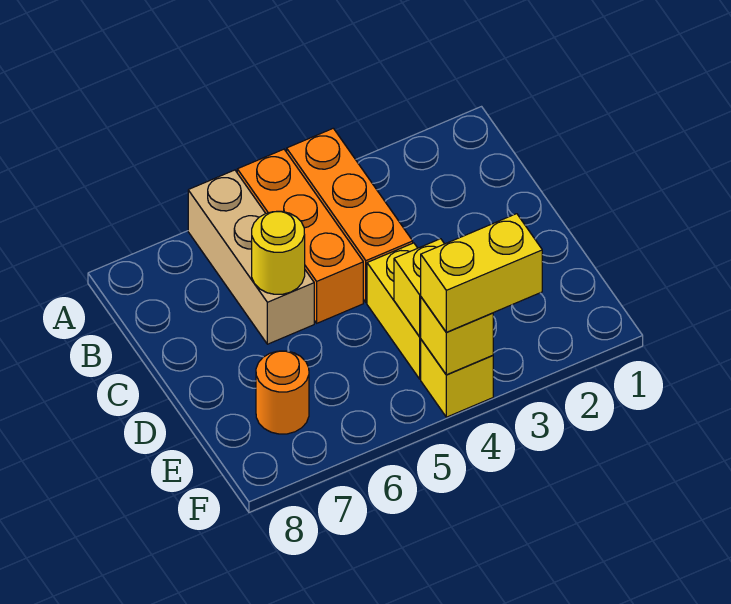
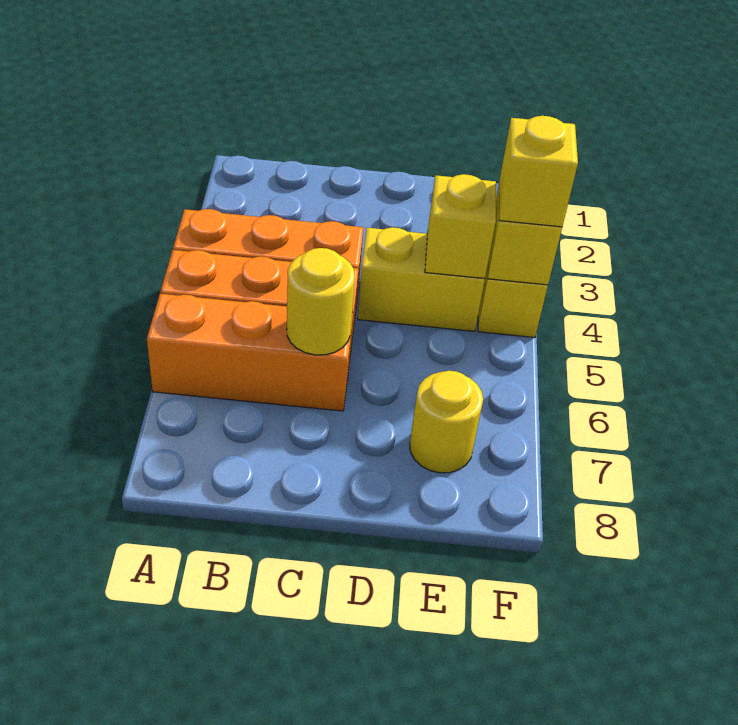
tan 1x3 brick [188,170,314,344] -> orange 1x3 brick [147,294,353,411]
orange 1x1 round brick [256,351,309,434] -> yellow 1x1 round brick [410,371,483,473]
yellow 1x2 brick [421,214,542,332] -> yellow 1x1 brick [499,116,578,227]

